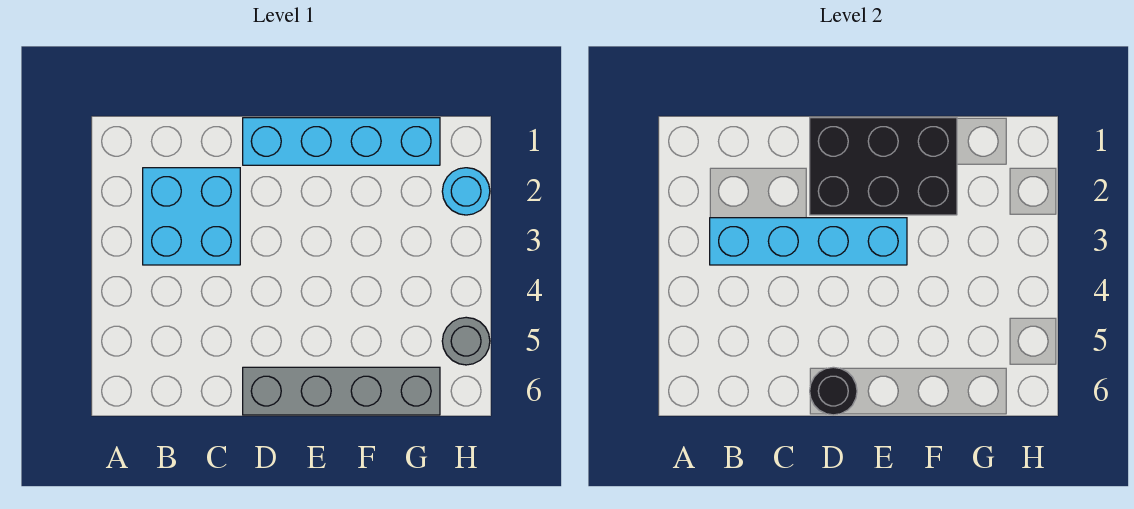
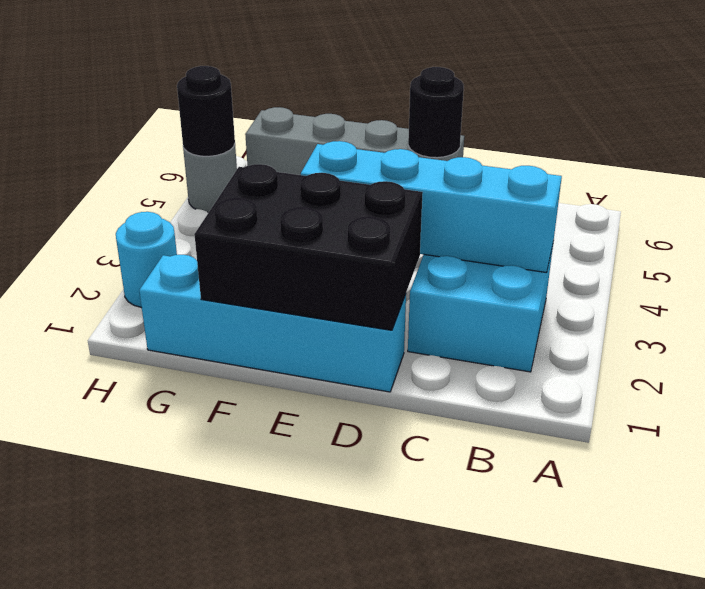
none -> black 1x1 round brick [177,66,235,156]

